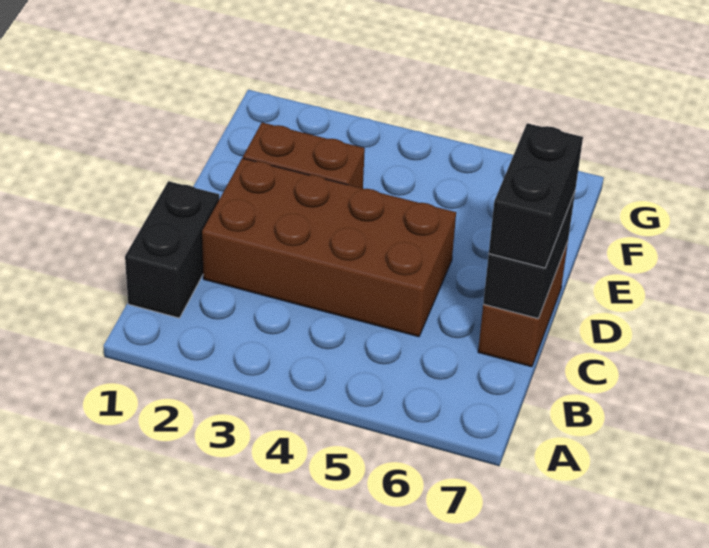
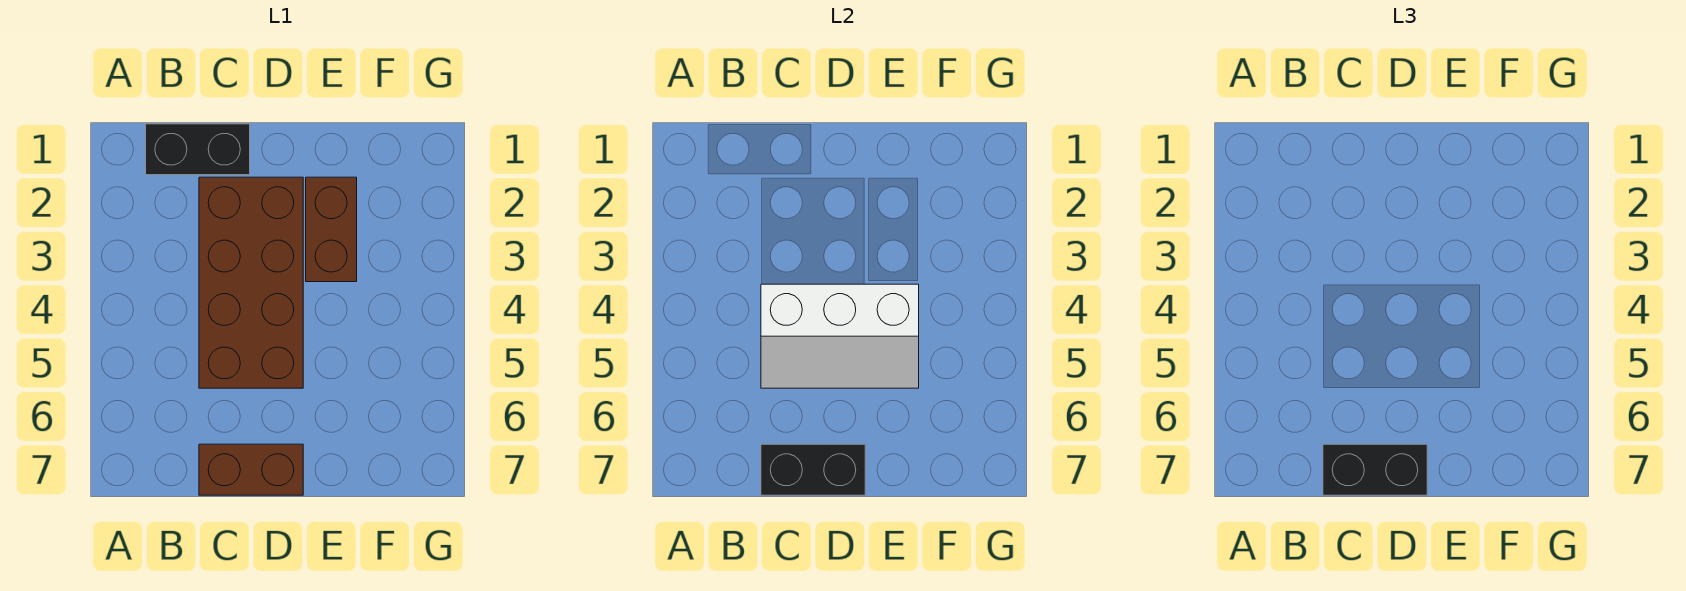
none -> white 2x3 slope [761,284,919,388]

